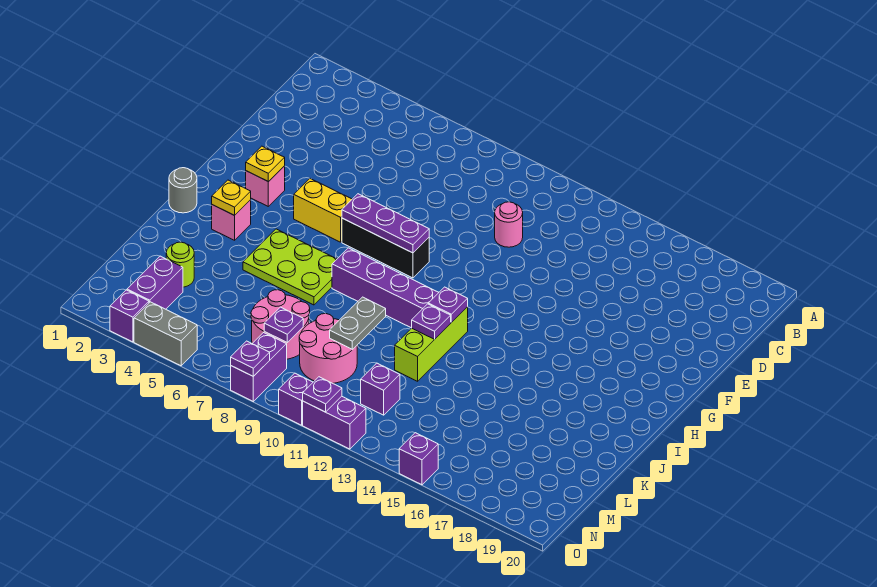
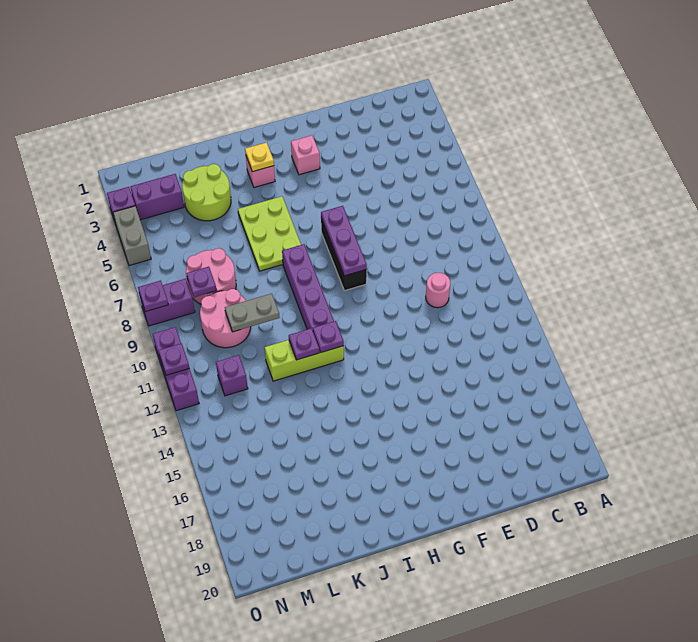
yellow 1x1 plate [246,146,285,182] -> none
yellow 1x2 brick [294,179,352,242] -> none
grey 1x1 round brick [169,168,197,213] -> none
lime 1x1 round brick [166,242,194,287] -> lime 2x2 round brick [182,164,231,221]
purple 1x1 brick [399,433,438,485] -> none

